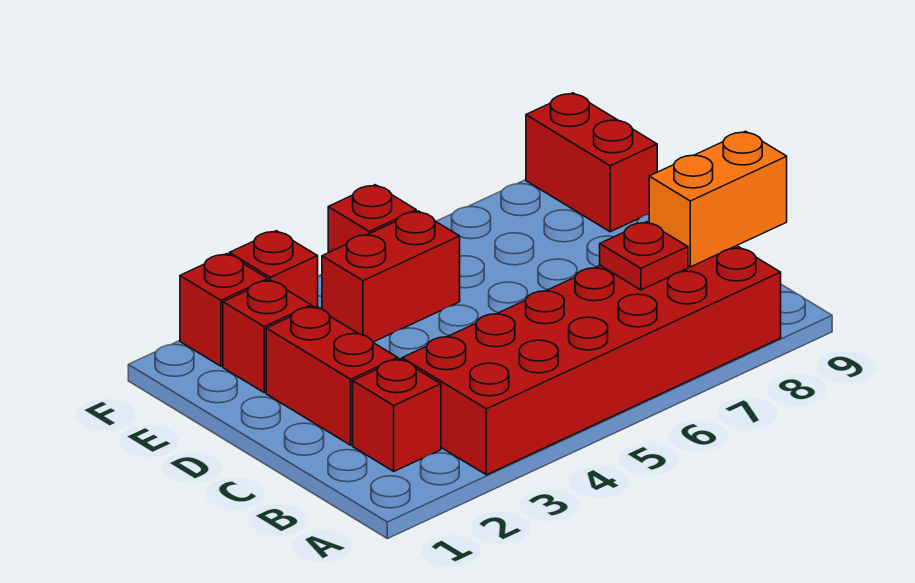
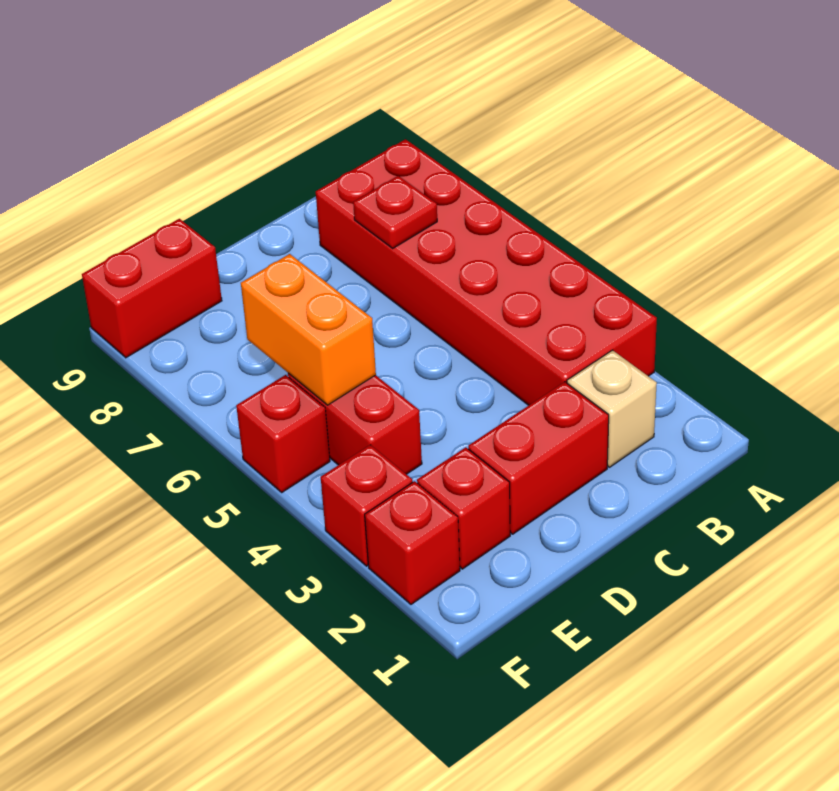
red 1x1 brick [353,359,441,471] -> tan 1x1 brick [567,350,657,467]
orange 1x2 brick [649,131,787,267] -> orange 1x2 brick moved to [241,254,376,405]

